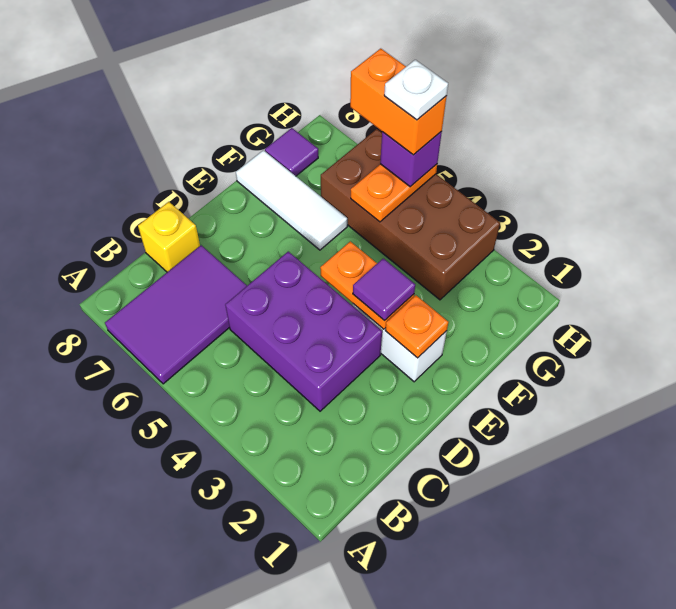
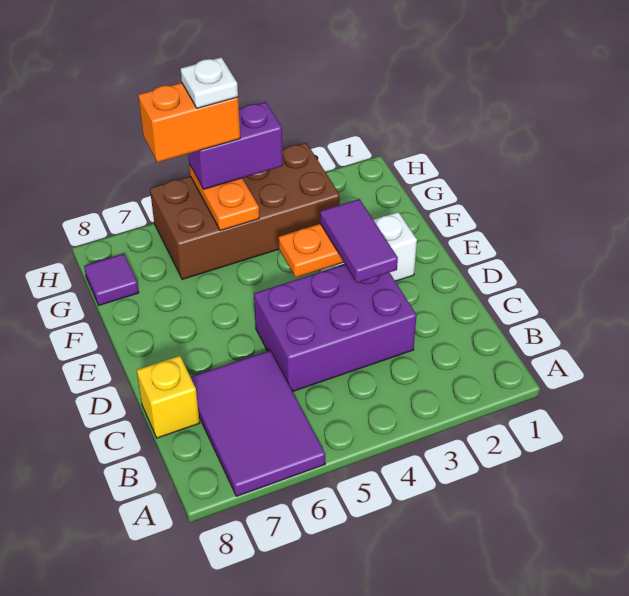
orange 1x1 plate [385,295,448,358] -> none
purple 1x1 tile [353,258,415,321] -> purple 1x2 tile [320,199,398,283]
white 1x3 tile [236,150,347,250] -> none
purple 1x1 brick [380,132,442,187] -> purple 1x2 brick [188,102,283,189]

